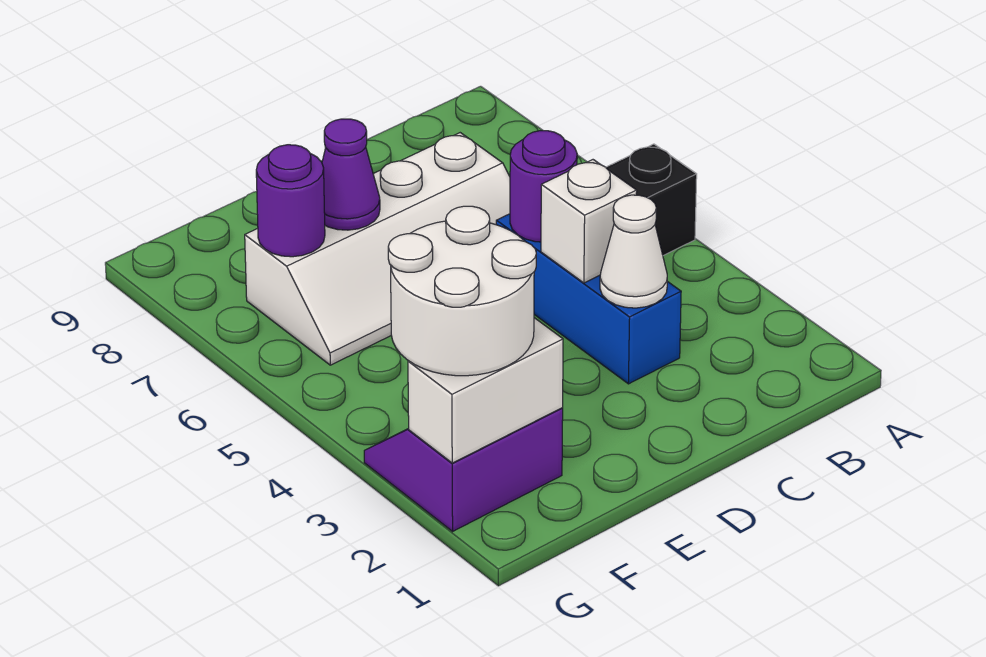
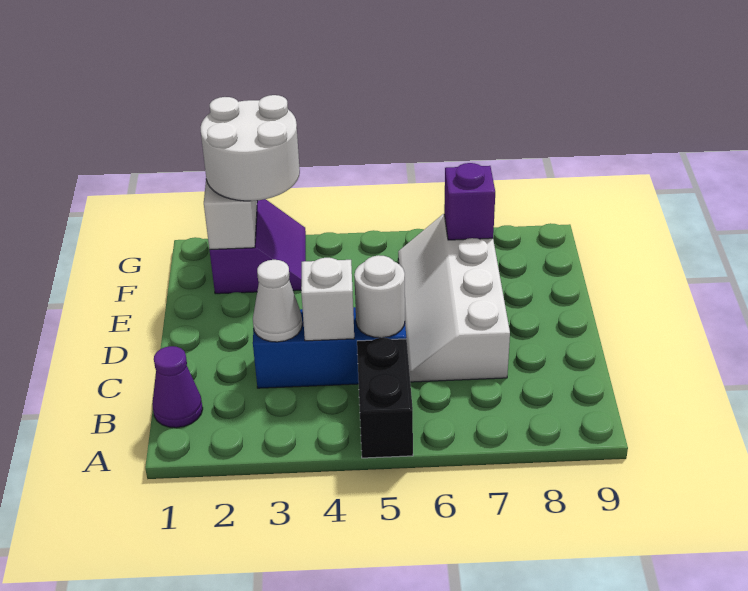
purple 1x1 round brick [510,131,577,242] -> white 1x1 round brick [354,255,405,338]
purple 1x1 cone [322,119,380,230] -> purple 1x1 cone moved to [152,346,203,428]
purple 1x1 round brick [256,145,325,257] -> purple 1x1 brick [444,163,495,240]

